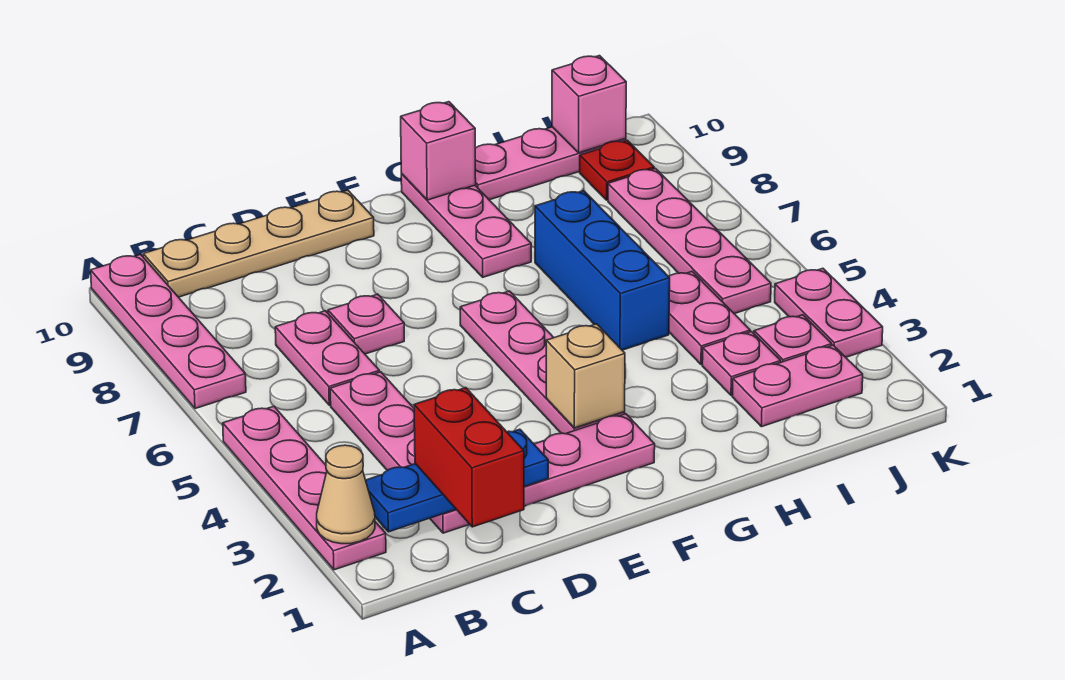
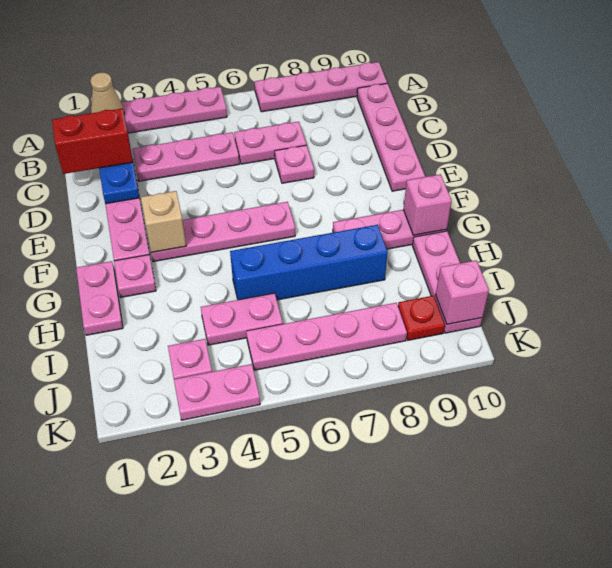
tan 1x4 plate [143,190,374,297] -> pink 1x4 plate [357,83,425,191]
blue 1x3 brick [535,191,670,350] -> blue 1x4 brick [230,225,388,300]
pink 1x2 plate [732,345,863,427] -> pink 1x2 plate moved to [76,261,123,335]
pink 1x1 plate [702,332,781,395] -> pink 1x1 plate moved to [114,255,156,297]

